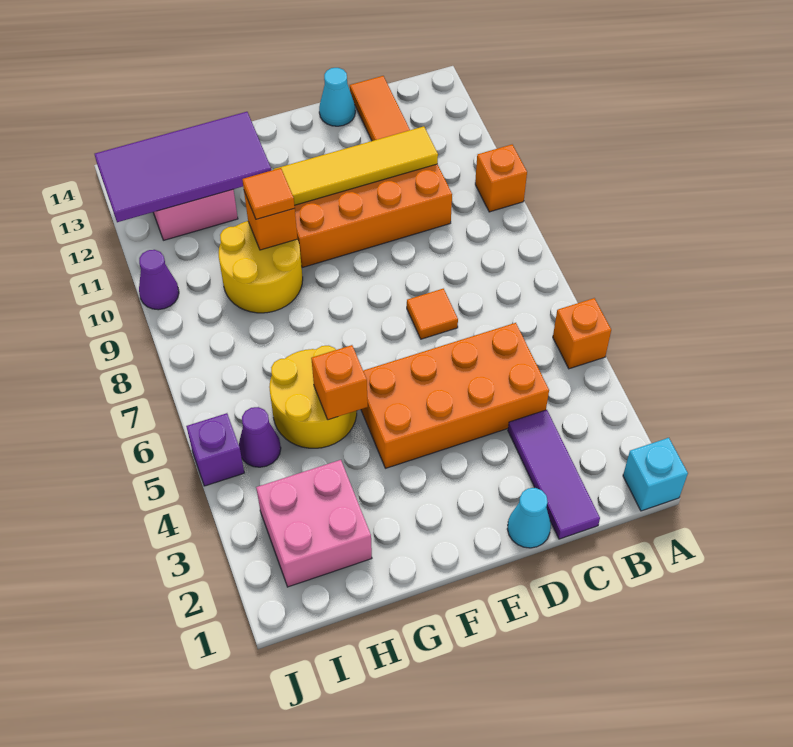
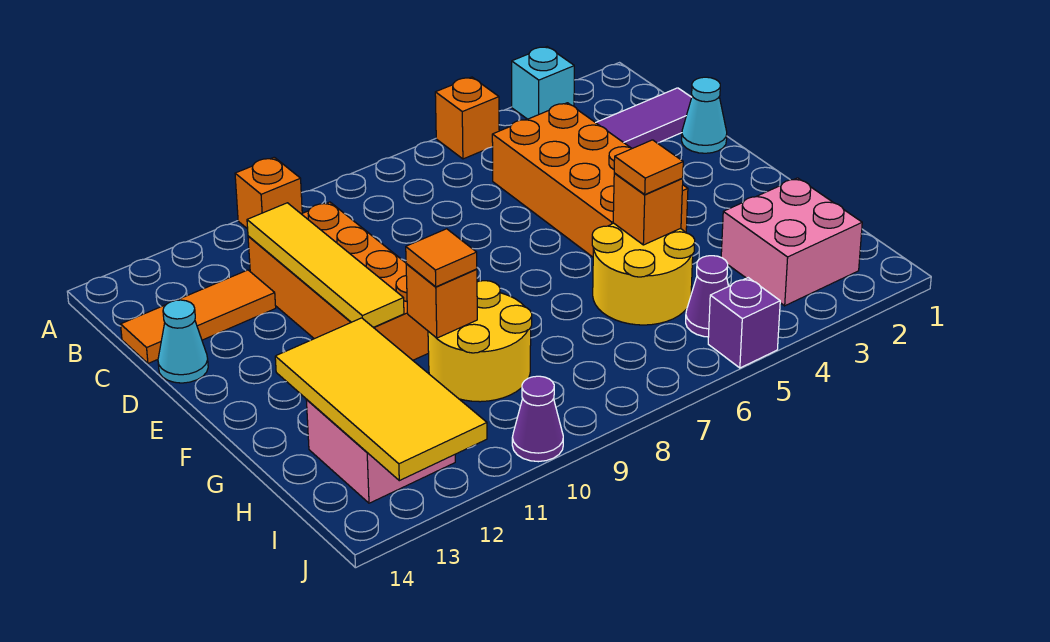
cyan 1x1 brick [623,438,688,511] -> cyan 1x1 brick moved to [512,47,574,119]
orange 1x1 tile [407,289,458,339] -> orange 1x1 tile moved to [614,140,683,194]
purple 2x4 tile [95,112,271,222] -> yellow 2x4 tile [275,318,487,481]

